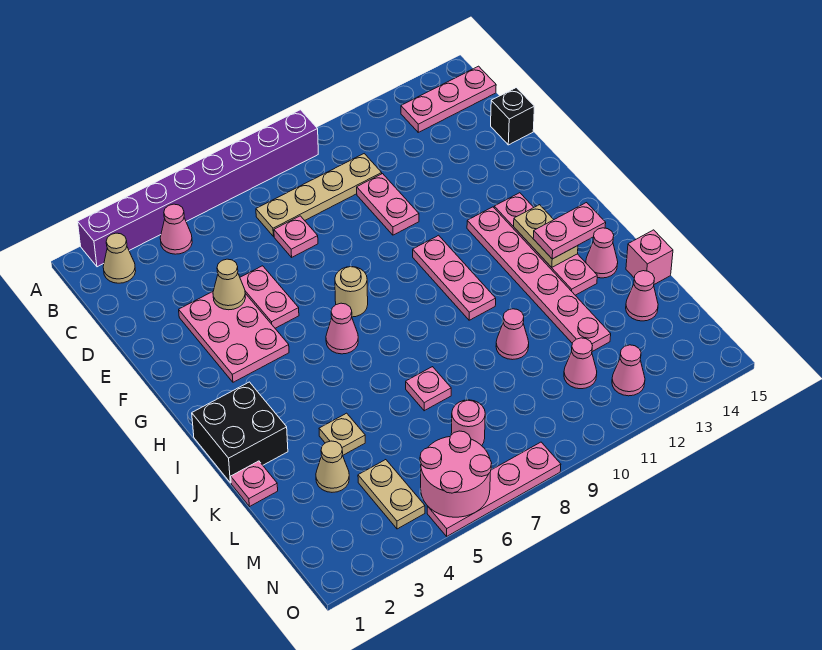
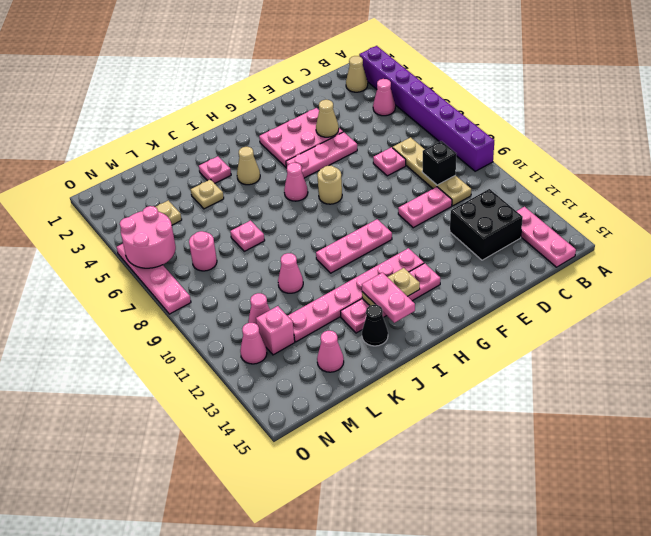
black 1x1 brick [491,88,534,145] -> black 1x1 brick moved to [422,141,456,185]
pink 1x2 plate [240,266,299,328] -> pink 1x3 plate [286,132,357,178]
black 2x2 brick [192,382,288,483] -> black 2x2 brick moved to [450,189,523,260]
pink 1x1 cone [586,228,618,278] -> black 1x1 cone [362,305,388,346]
pink 1x1 plate [231,461,278,507] -> pink 1x1 plate moved to [199,156,231,183]
pink 1x1 brick [626,230,673,284] -> pink 1x1 brick moved to [256,306,295,355]
tan 1x1 cone [316,441,349,492] -> tan 1x1 cone moved to [237,147,260,185]

